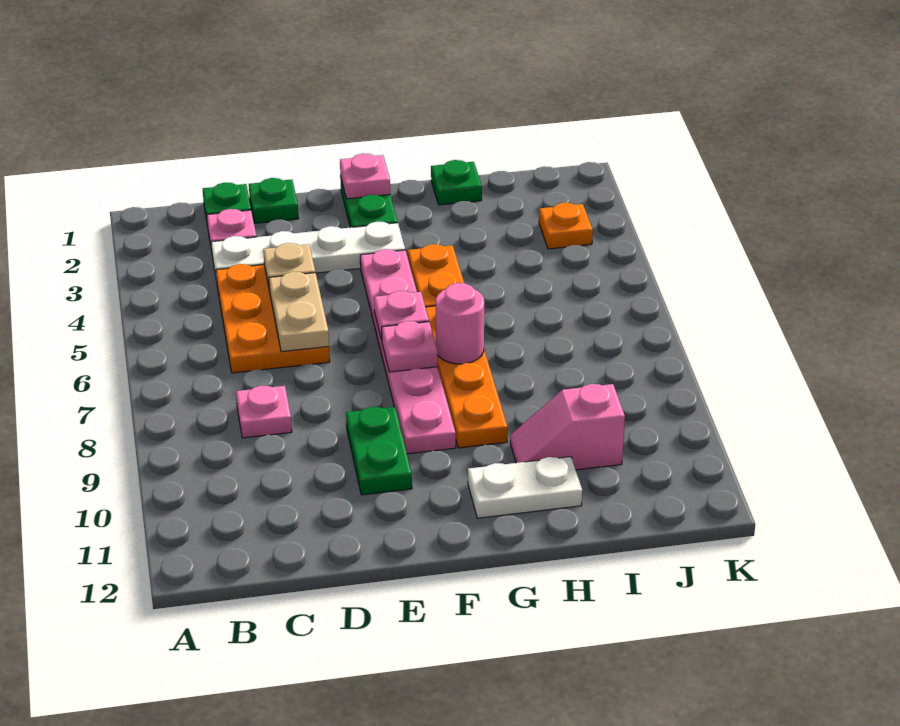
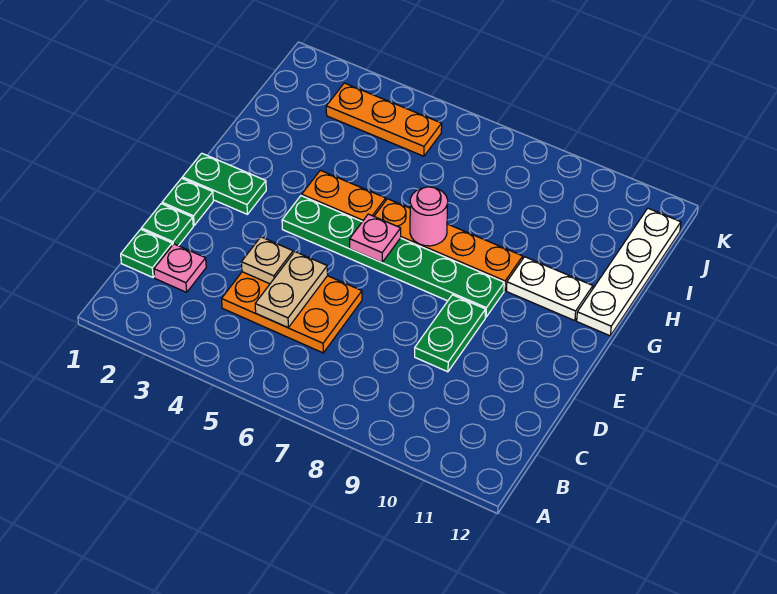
white 1x4 plate [211,222,405,281] -> white 1x4 plate moved to [577,208,681,336]
pink 1x1 plate [236,386,292,438] -> none
tan 1x2 plate [269,272,329,352] -> tan 1x2 plate turned to [255,252,328,328]
green 1x2 plate [346,407,412,495] -> green 1x2 plate turned to [415,295,486,372]
pink 1x1 plate [340,153,390,199] -> none
pink 1x6 plate [360,249,456,454] -> green 1x6 plate [282,196,504,317]
pink 1x1 plate [382,321,438,372] -> none
white 1x2 plate [468,457,582,518] -> white 1x2 plate turned to [507,257,593,321]
green 1x1 plate [431,160,482,205] -> green 1x1 plate moved to [162,178,213,225]
pink 1x2 slope [510,384,625,470] -> none
orange 1x1 plate [539,203,593,249] -> orange 1x3 plate [326,83,442,156]

